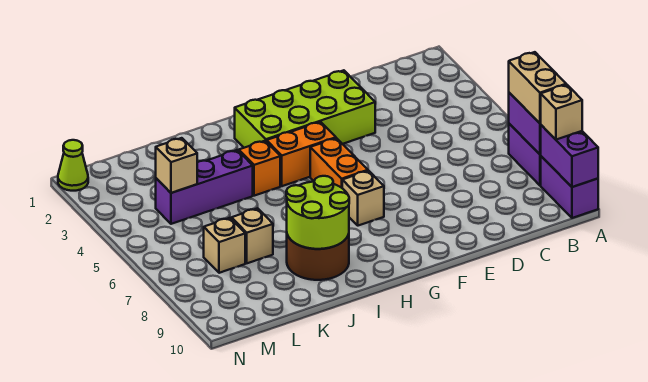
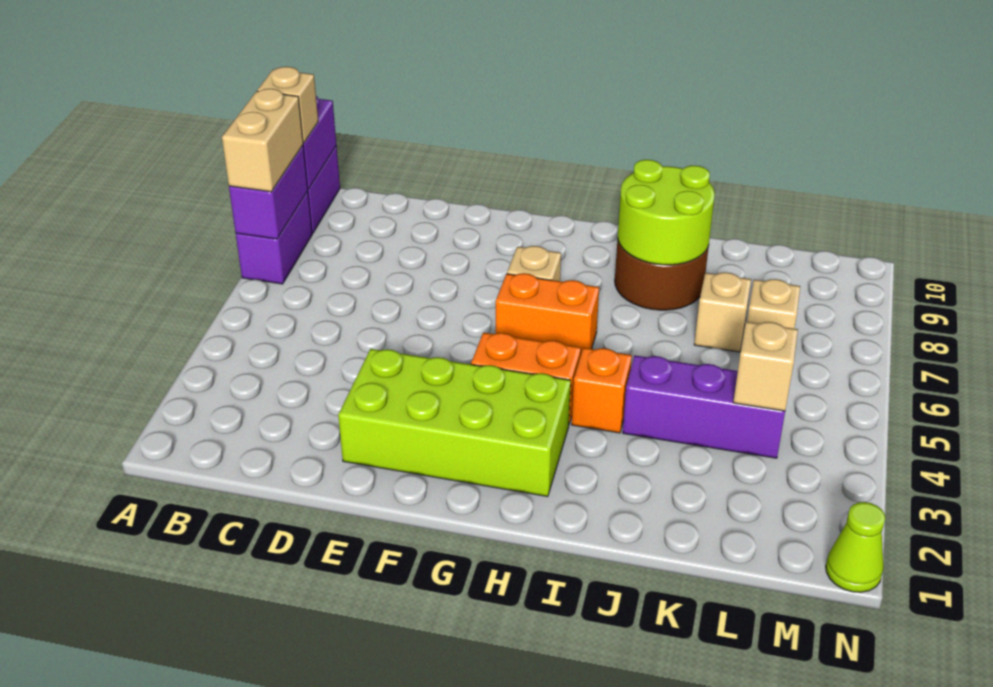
orange 1x2 brick [310,138,368,188] -> orange 1x2 brick turned to [496,273,599,356]

